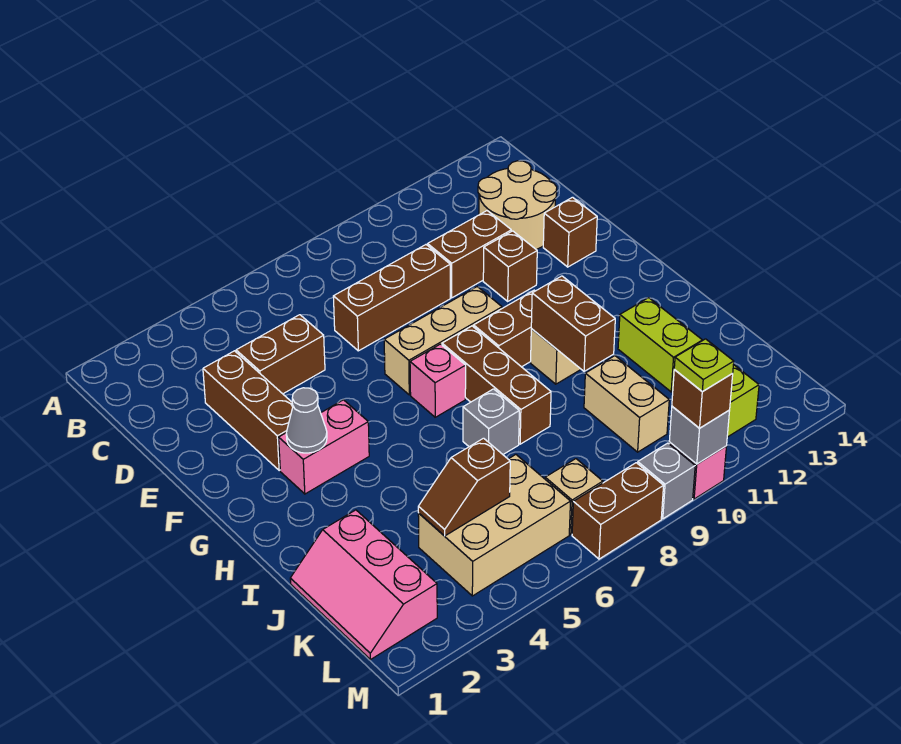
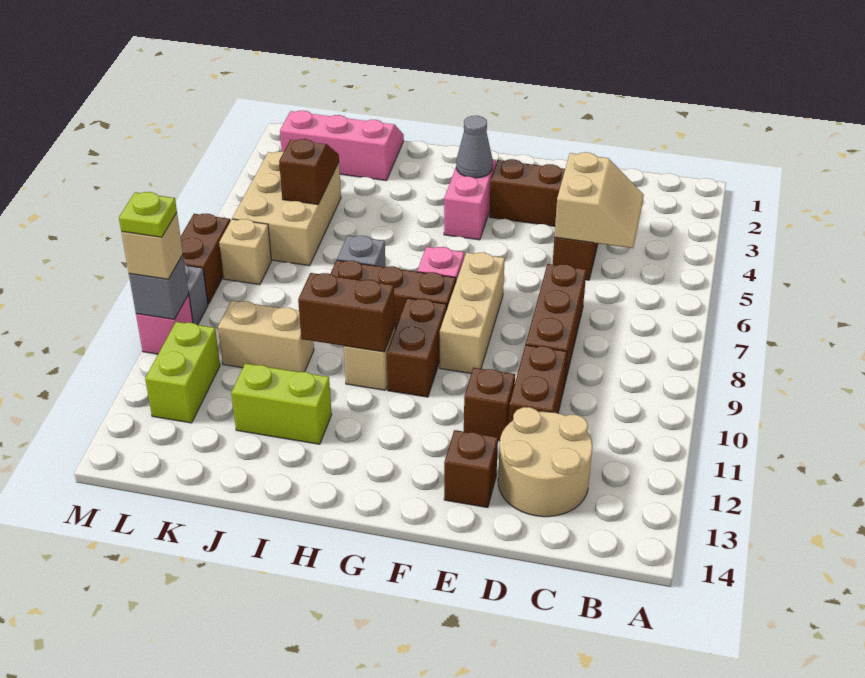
none -> tan 2x2 slope [554,152,644,248]
brown 1x1 brick [672,370,733,428] -> tan 1x1 brick [121,213,183,279]

